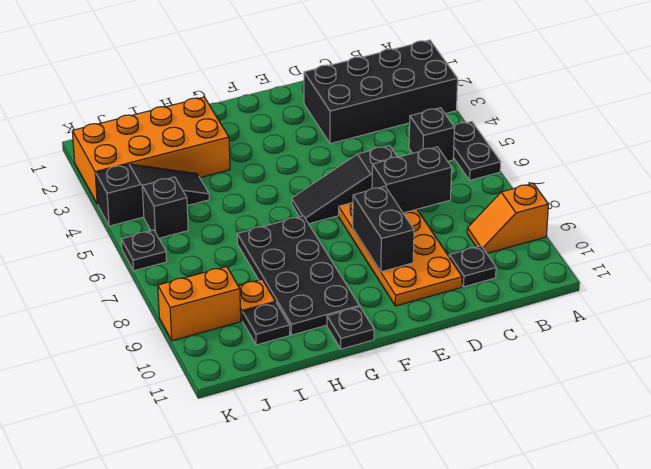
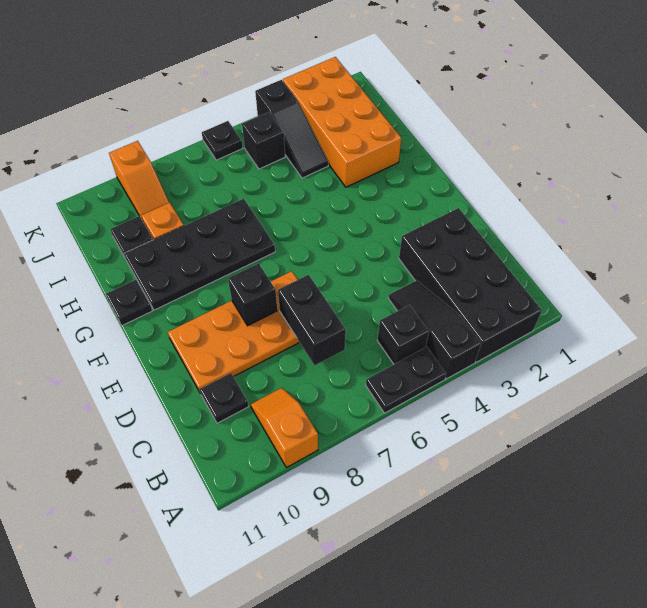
black 1x3 slope [292,146,397,224] -> black 1x3 slope moved to [388,280,481,379]
black 1x2 brick [353,186,414,272] -> black 1x1 brick [228,263,277,326]
orange 1x2 brick [158,266,241,341] -> orange 1x2 slope [109,141,169,221]

